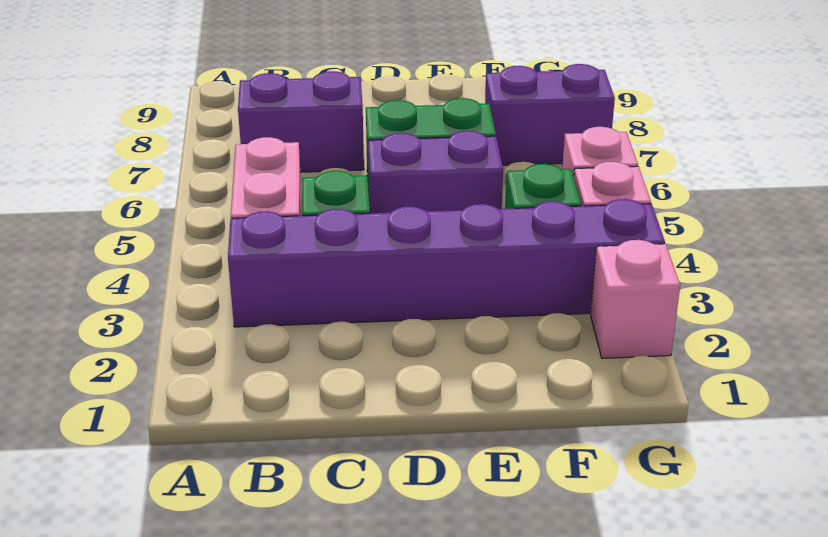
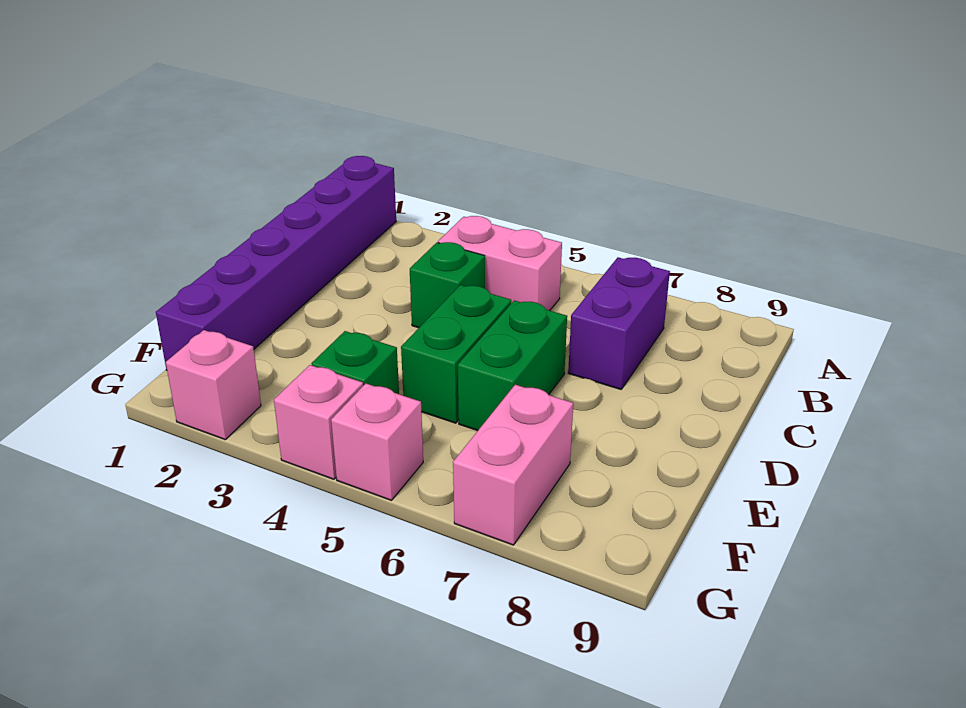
purple 1x6 brick [228,199,665,327] -> purple 1x6 brick moved to [156,156,396,370]
purple 1x2 brick [368,131,503,213] -> green 1x2 brick [401,285,511,423]
purple 1x2 brick [485,64,615,165] -> pink 1x2 brick [453,385,573,545]

